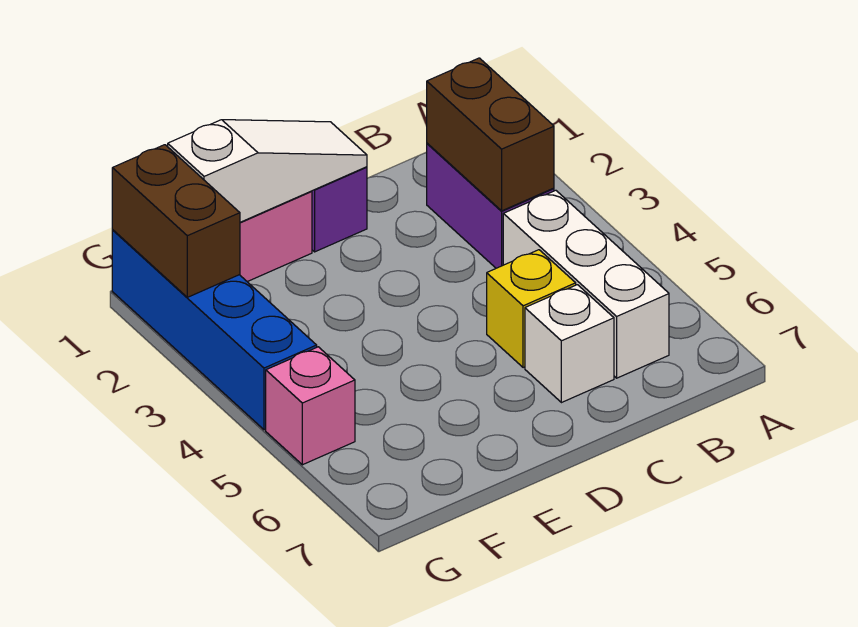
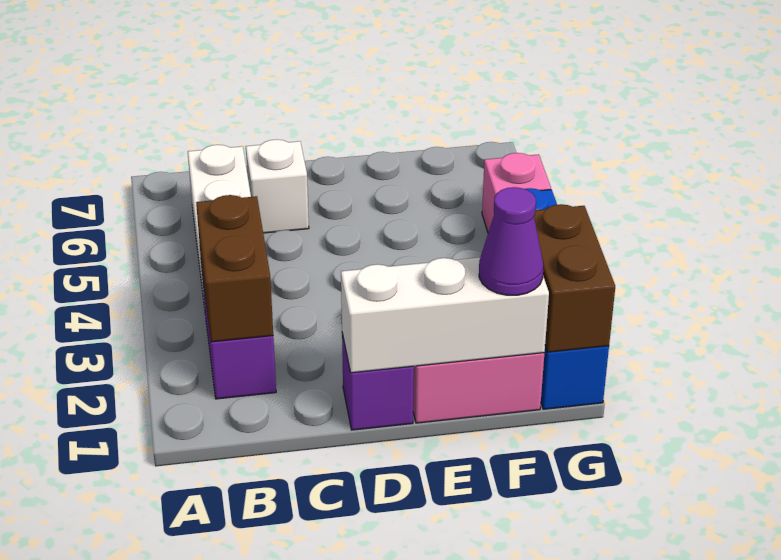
yellow 1x1 brick [487,250,576,368] -> none
white 1x3 slope [168,120,367,222] -> white 1x3 brick [341,258,549,373]
none -> purple 1x1 cone [479,187,543,295]

